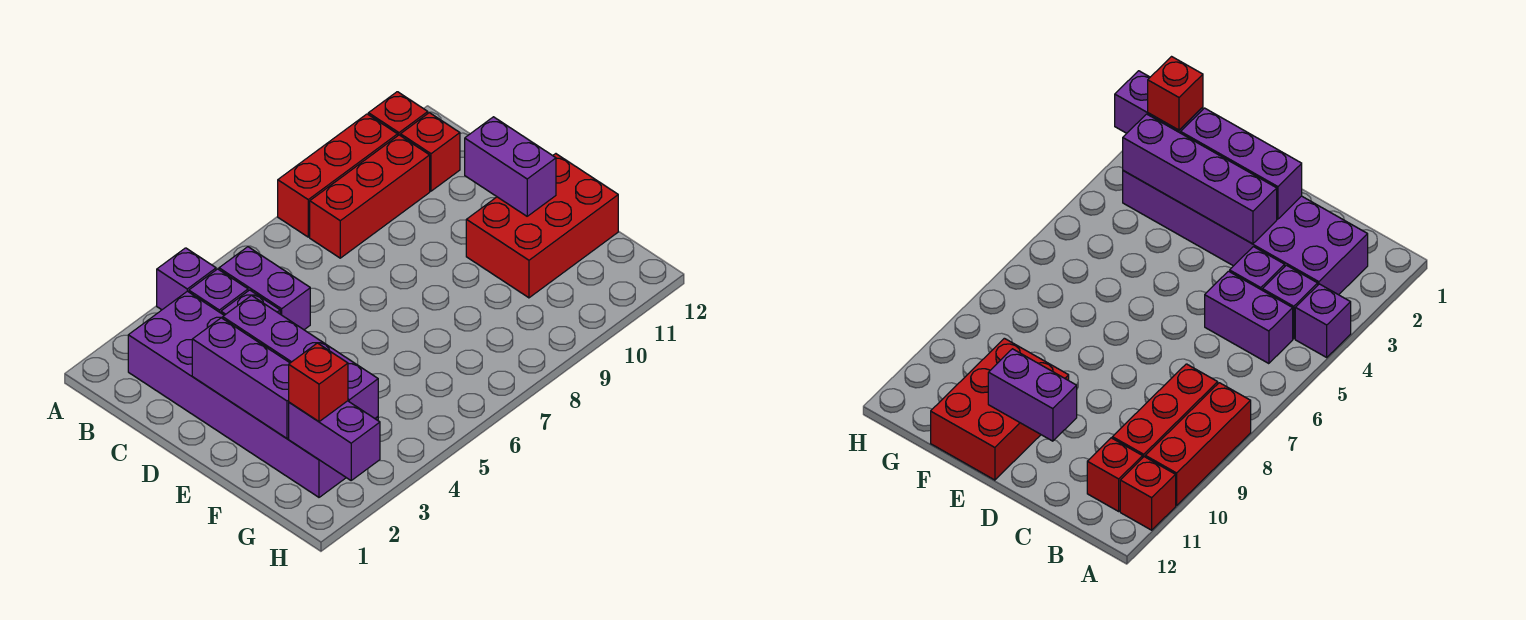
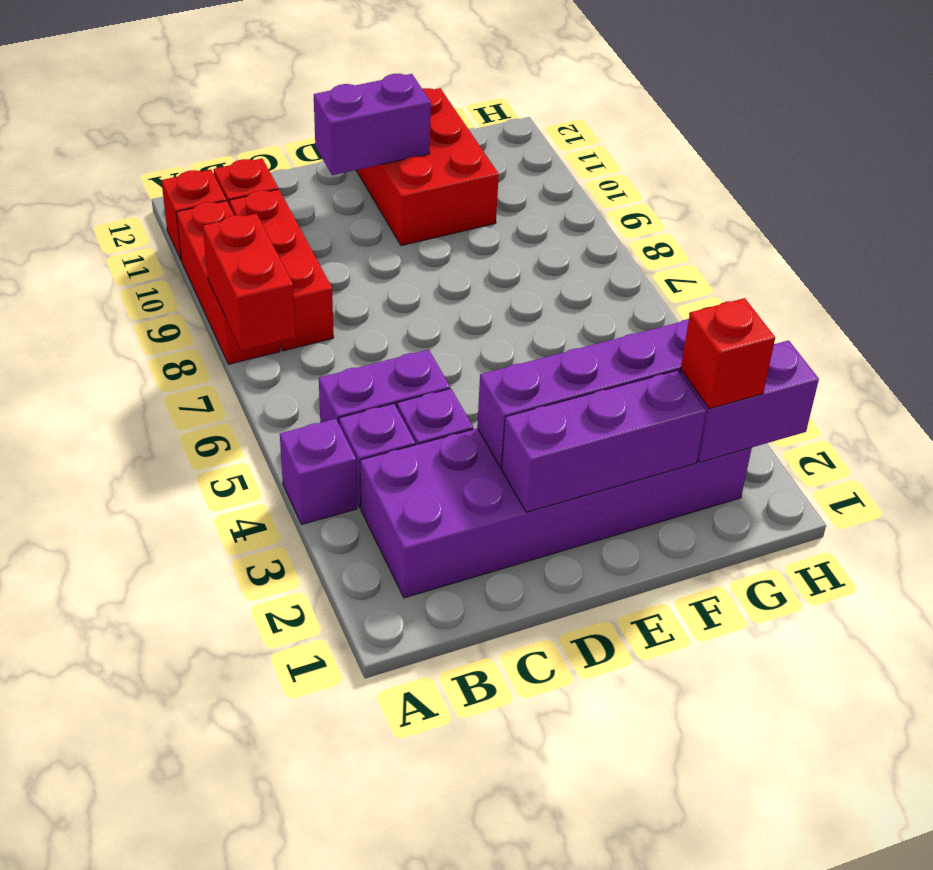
none -> red 1x2 brick [203,214,296,351]

